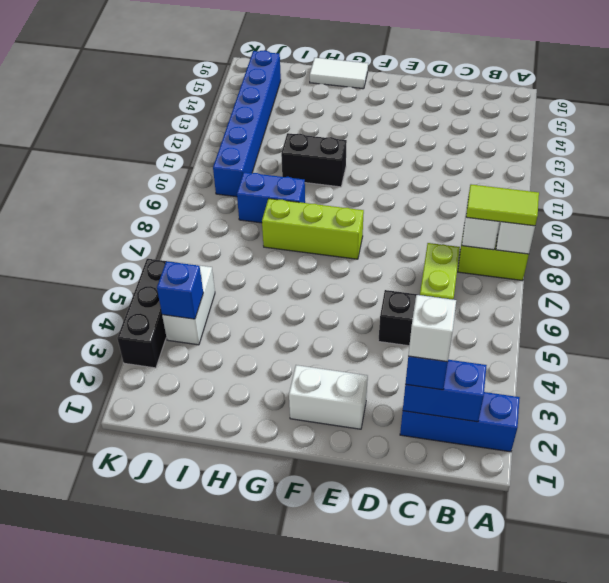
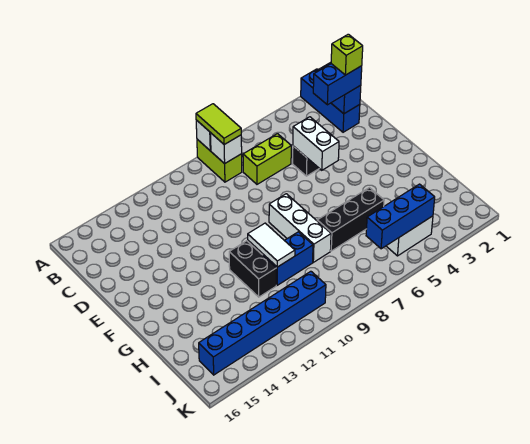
white 1x1 brick [408,295,456,362] -> lime 1x1 brick [331,34,363,75]
white 1x2 brick [289,365,368,429] -> white 1x2 brick moved to [293,117,339,170]
lime 1x3 brick [262,199,364,259] -> white 1x3 brick [269,194,331,262]
white 1x2 tile [310,58,368,89] -> white 1x2 tile moved to [248,223,295,267]
blue 1x2 brick [237,172,305,223] -> blue 1x2 brick turned to [263,232,313,285]
blue 1x1 brick [157,261,203,319] -> blue 1x3 brick [366,184,435,249]
black 1x3 brick [117,259,177,368] -> black 1x3 brick moved to [317,188,384,251]

